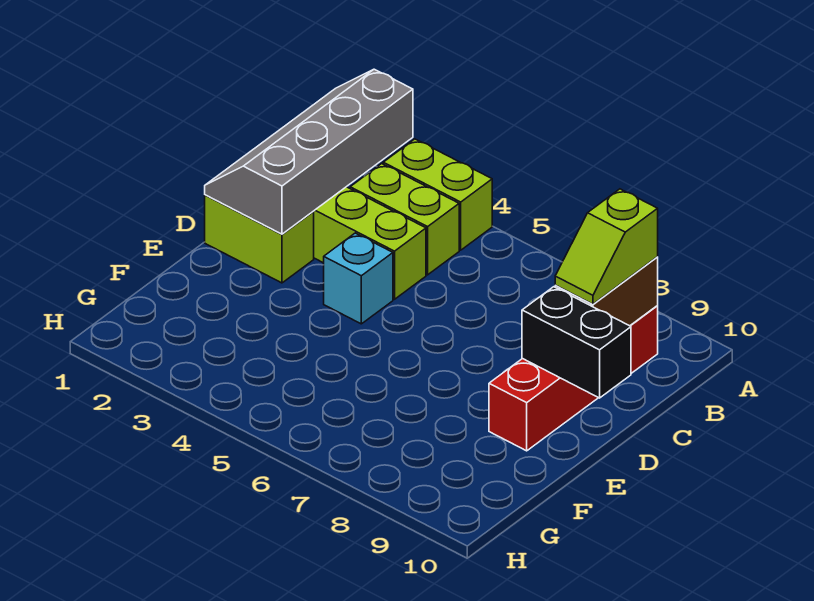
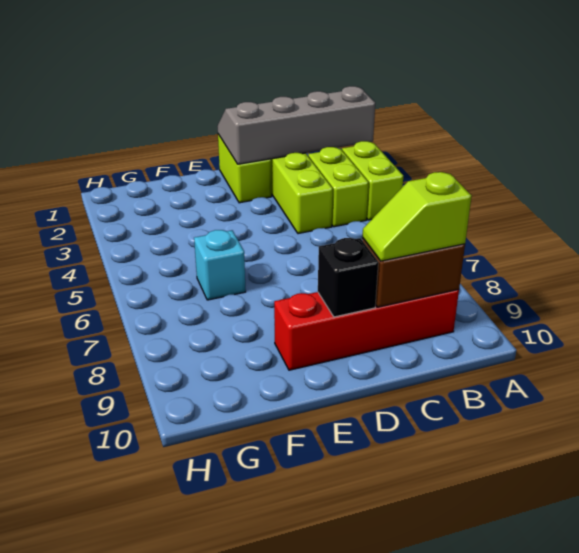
cyan 1x1 brick [324,233,393,324] -> cyan 1x1 brick moved to [194,230,246,300]
black 1x2 brick [522,287,631,398] -> black 1x1 brick [318,238,378,317]

